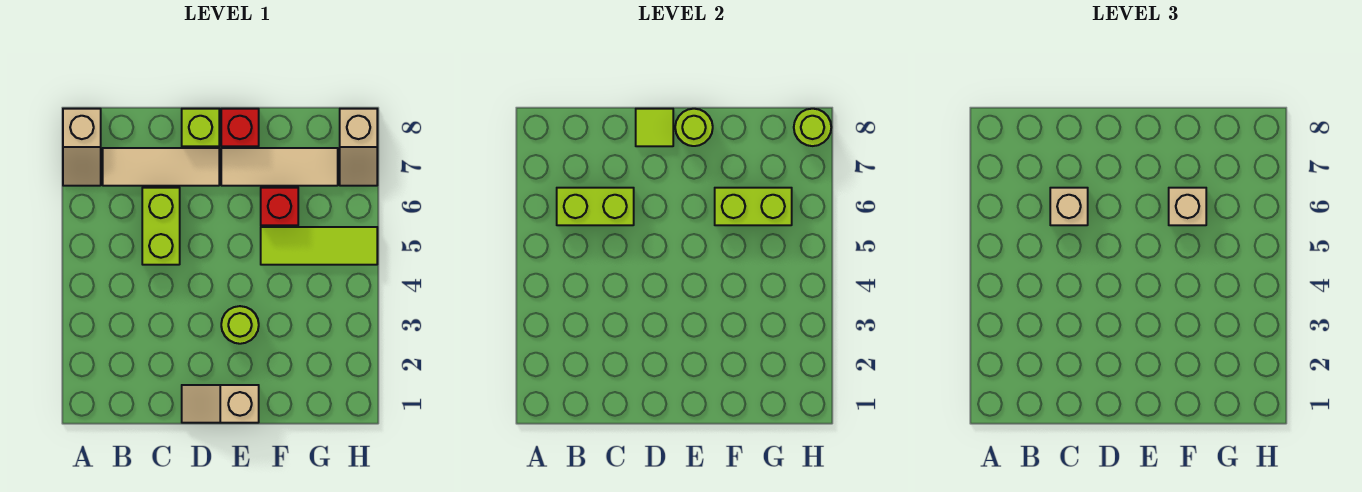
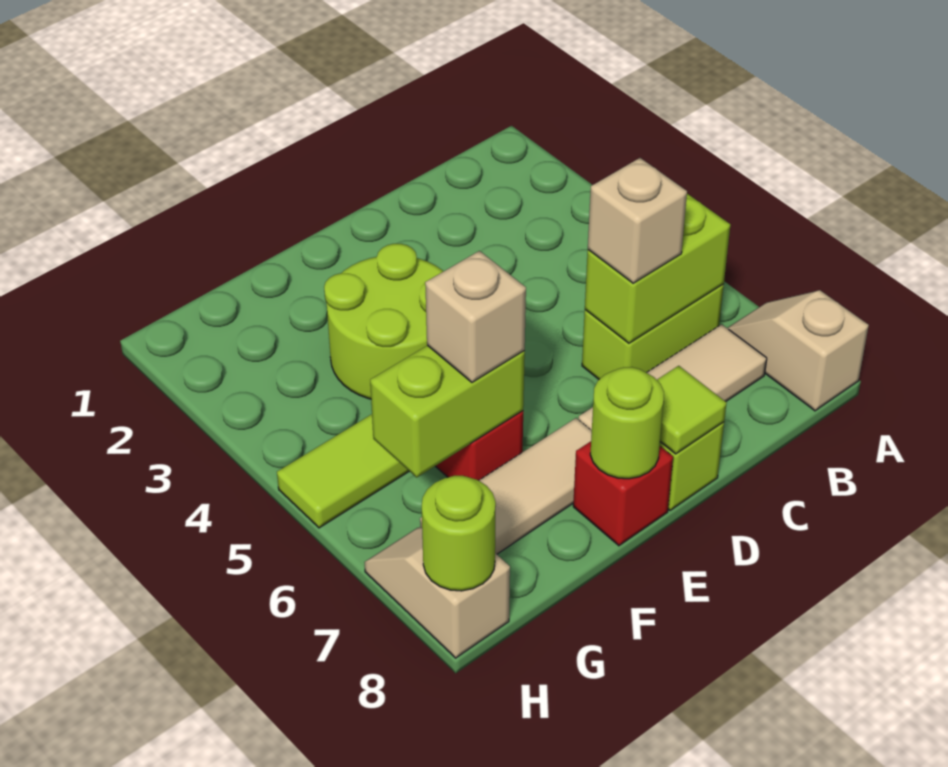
lime 1x2 brick [142,188,180,265] -> lime 1x2 brick turned to [582,284,724,379]
tan 1x2 slope [182,385,259,423] -> none
lime 1x1 round brick [221,306,259,344] -> lime 2x2 round brick [324,244,443,399]

